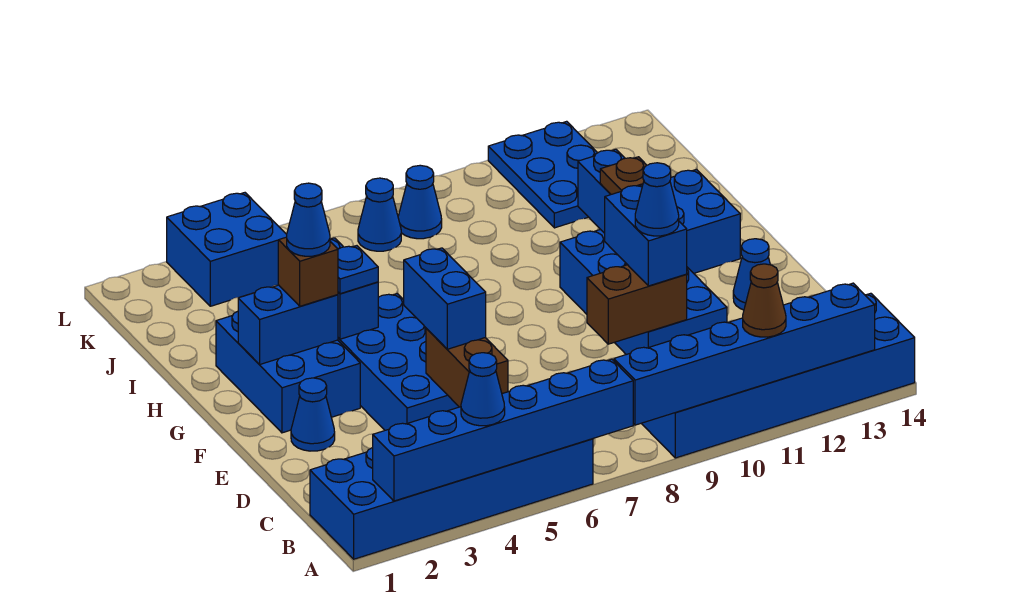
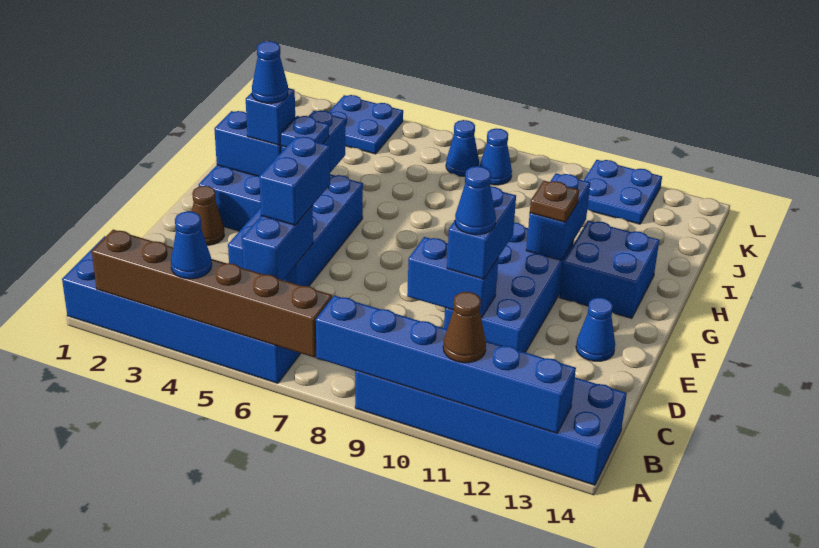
blue 1x6 brick [373,359,633,501] -> brown 1x6 brick [92,230,332,358]
brown 1x2 brick [426,329,508,407] -> blue 1x2 brick [242,206,313,280]
brown 1x2 brick [587,265,687,344] -> blue 1x2 brick [407,237,498,318]
blue 1x1 cone [291,378,335,451] -> brown 1x1 cone [192,186,224,245]
brown 1x1 brick [278,237,338,306] -> blue 1x1 brick [246,88,295,145]
blue 2x3 plate [488,121,597,228] -> blue 2x2 plate [584,160,662,224]
blue 2x2 brick [167,193,287,306] -> blue 2x2 plate [329,95,403,154]

